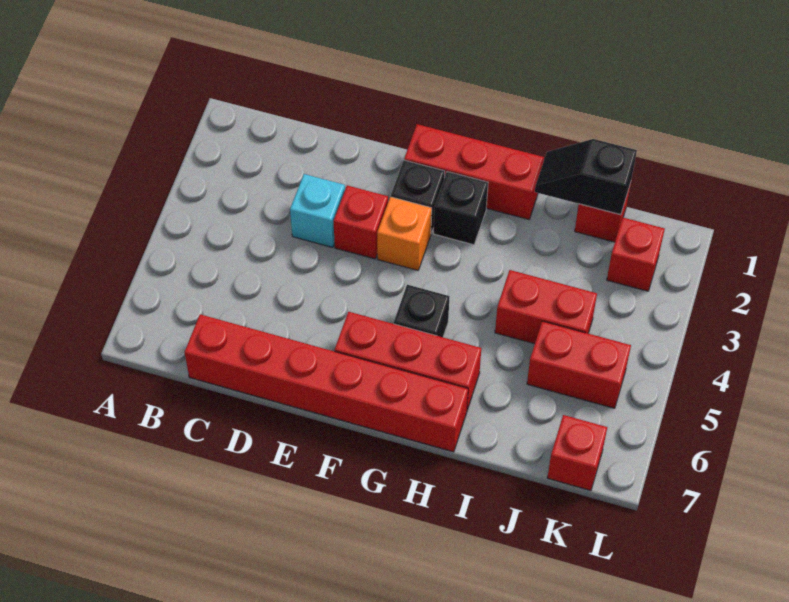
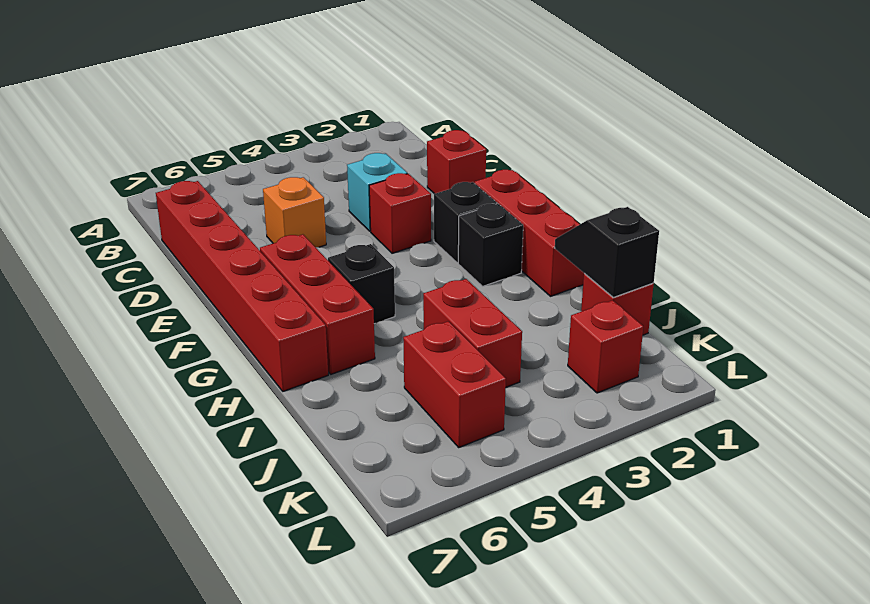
orange 1x1 brick [377,197,432,270] -> orange 1x1 brick moved to [263,177,326,247]
red 1x1 brick [547,415,607,490] -> red 1x1 brick moved to [427,130,486,194]

